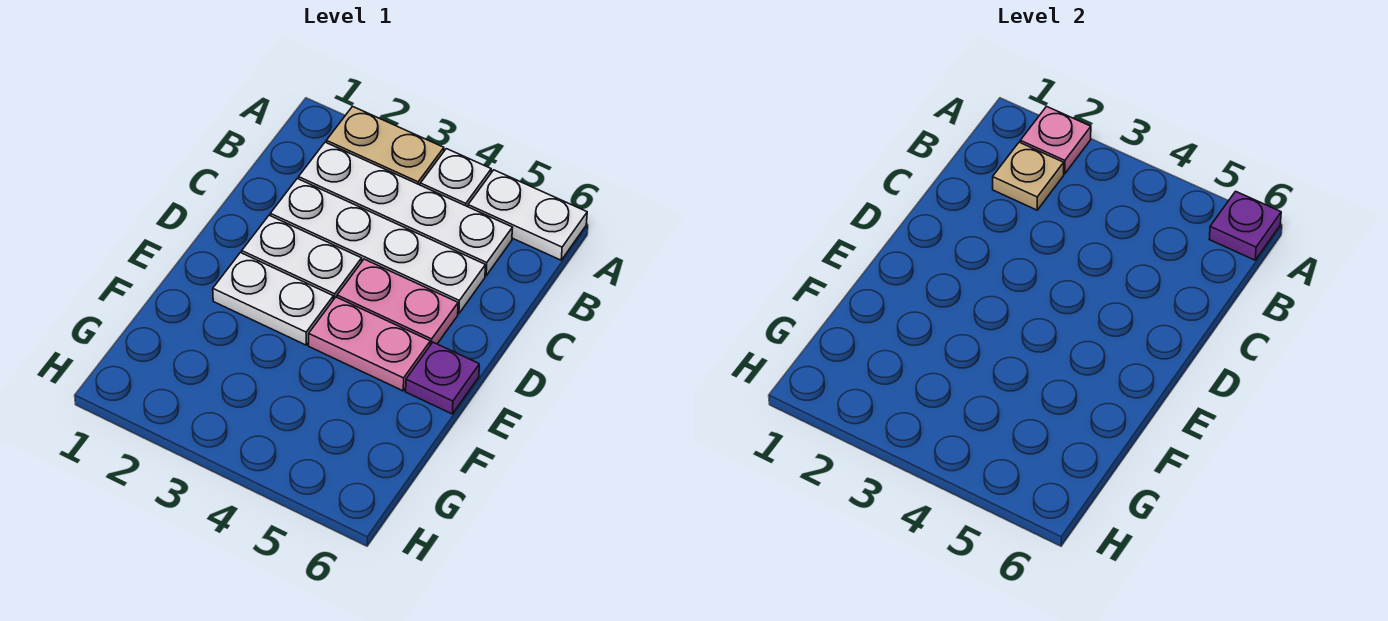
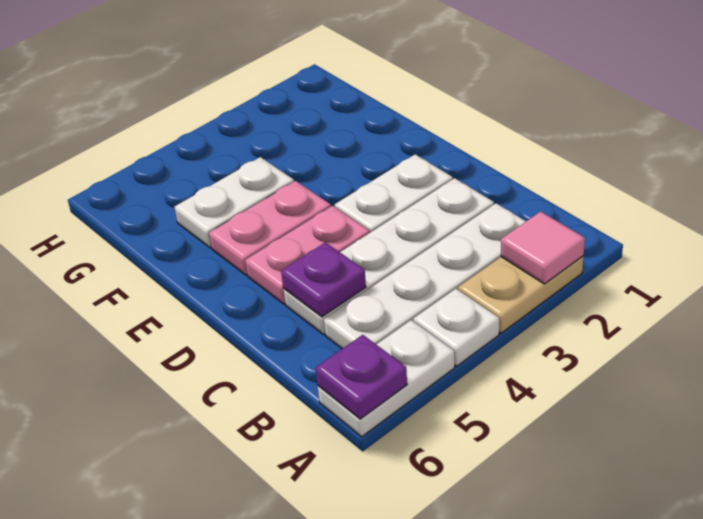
pink 1x1 plate [1020,106,1091,174] -> pink 1x1 tile [501,211,585,284]
tan 1x1 plate [993,142,1064,210] -> none
white 1x2 plate [213,253,333,345] -> white 1x2 plate moved to [175,157,294,248]
purple 1x1 plate [406,342,479,414] -> purple 1x1 plate moved to [281,242,366,317]

